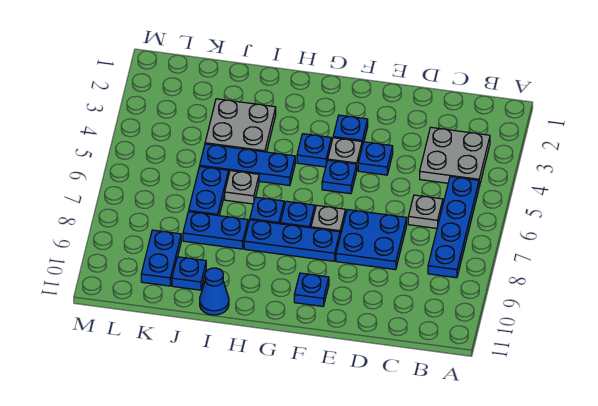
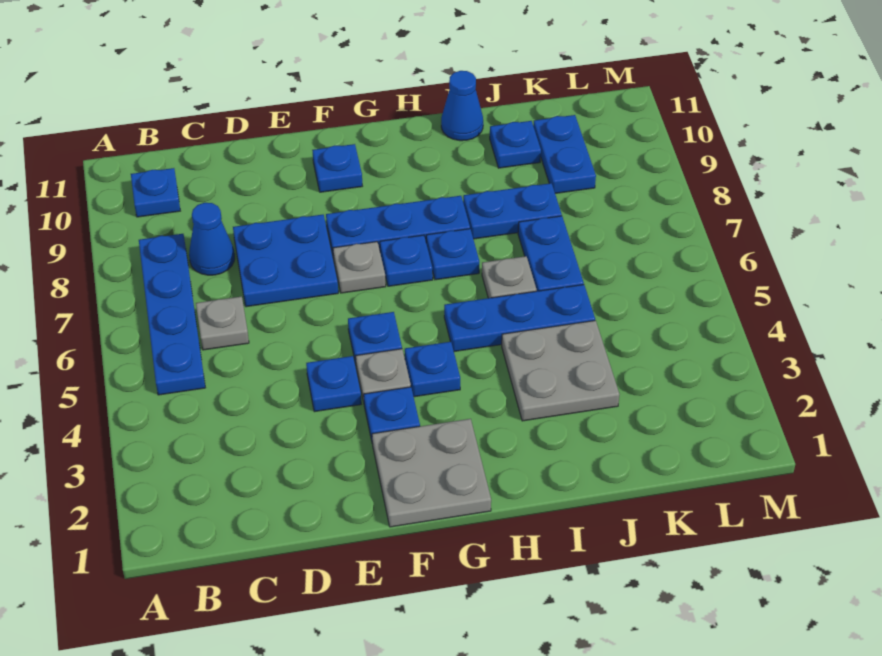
grey 2x2 plate [420,127,490,186] -> grey 2x2 plate moved to [372,419,491,527]
none -> blue 1x1 plate [131,168,180,217]
none -> blue 1x1 cone [189,203,235,275]

